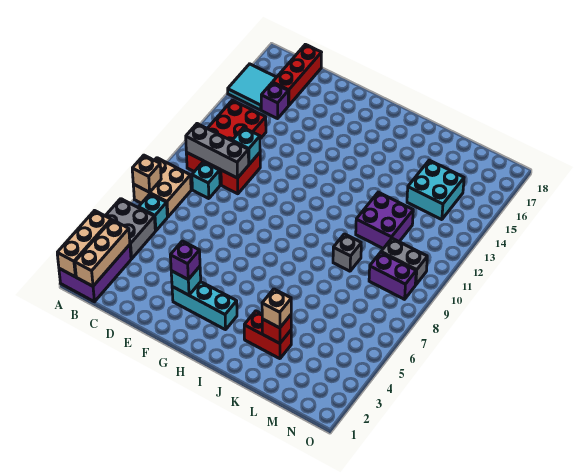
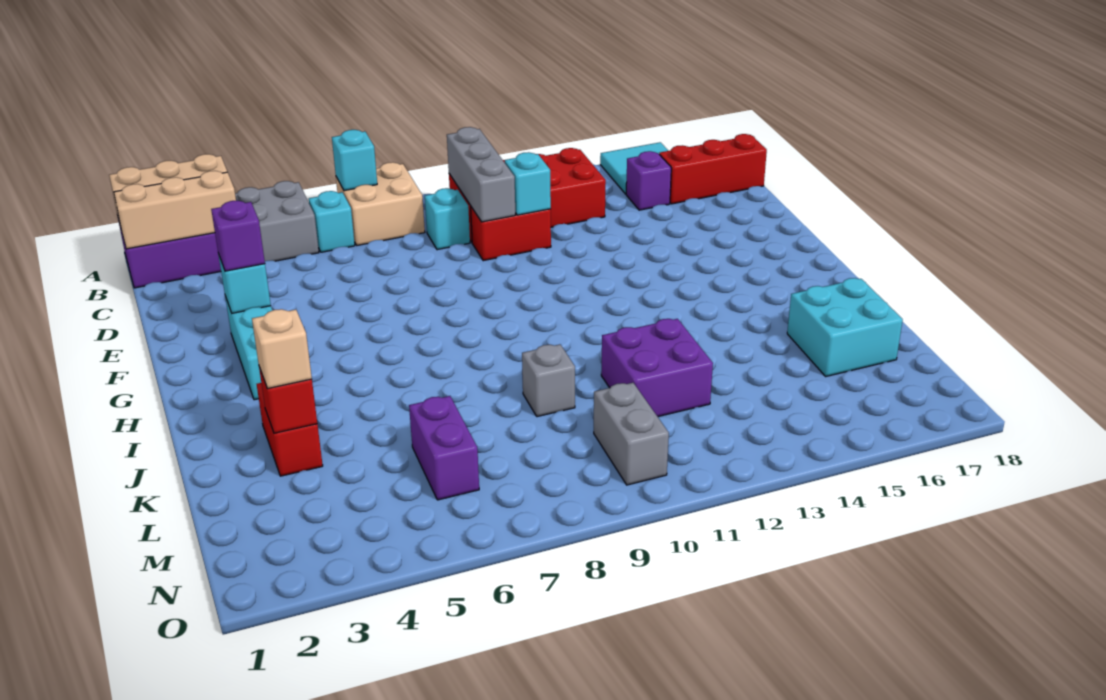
tan 1x1 brick [132,155,161,192] -> cyan 1x1 brick [332,130,377,191]
cyan 2x2 brick [407,160,464,220] -> cyan 2x2 brick moved to [787,278,903,376]
purple 1x2 brick [369,252,416,299] -> purple 1x2 brick moved to [409,396,479,500]

